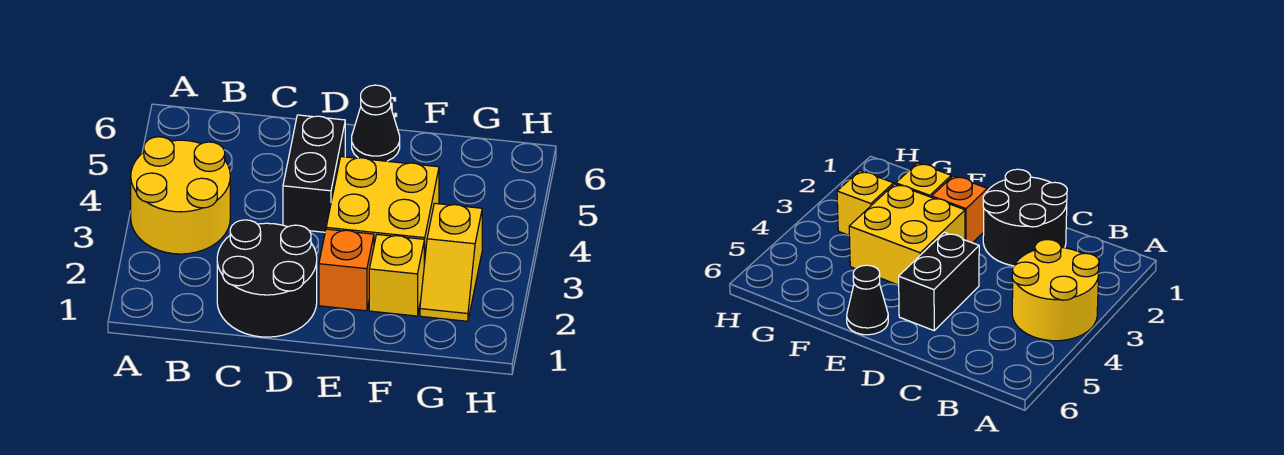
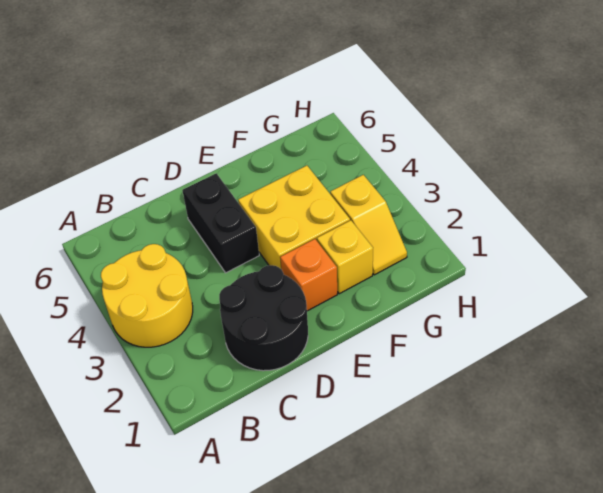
black 1x1 cone [352,85,400,161] -> none

